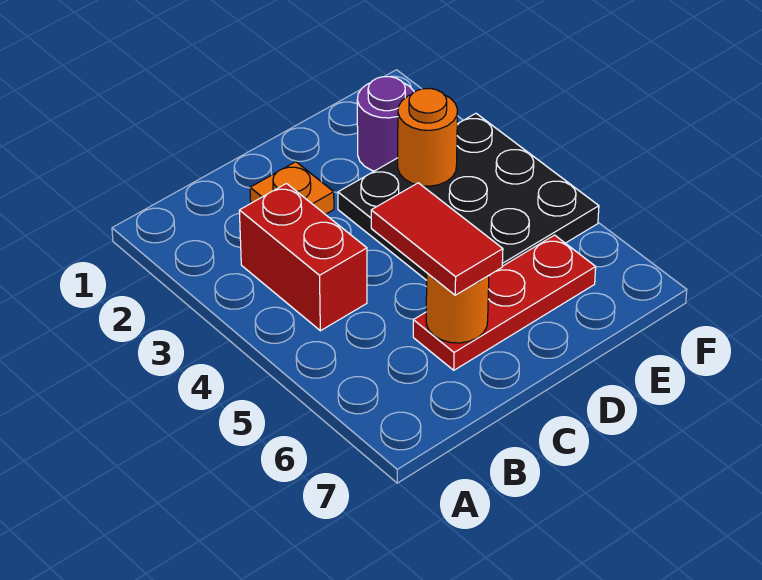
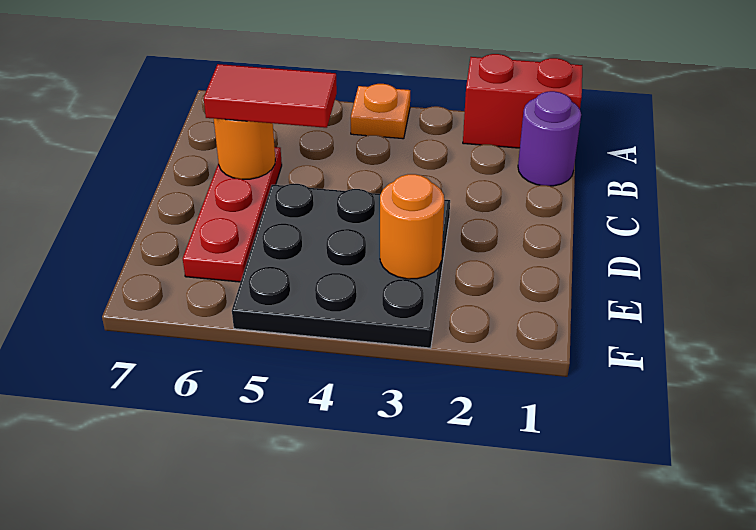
red 1x2 brick [239,184,367,331] -> red 1x2 brick moved to [463,54,582,148]
orange 1x1 plate [250,162,334,214] -> orange 1x1 plate moved to [351,84,410,139]
purple 1x1 round brick [357,77,414,171] -> purple 1x1 round brick moved to [518,91,581,186]

